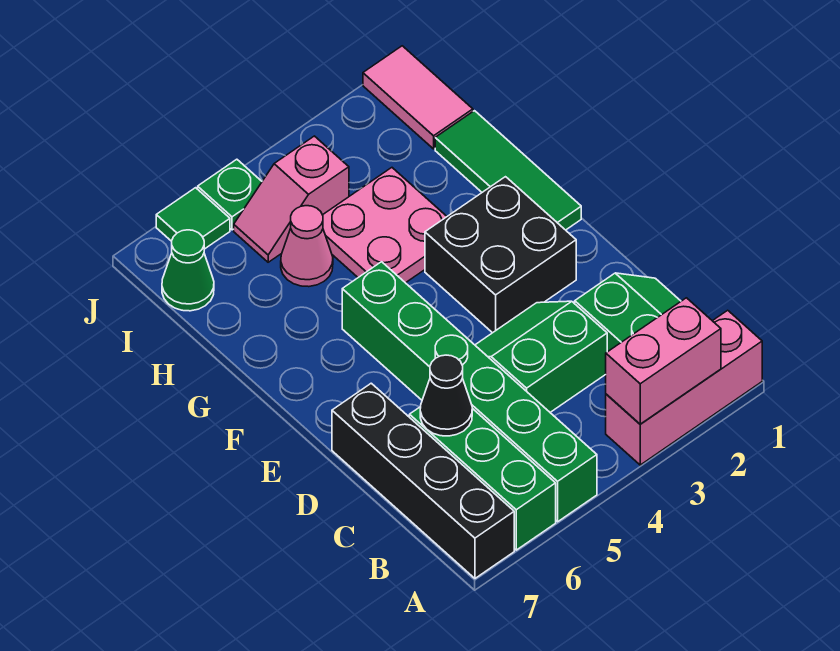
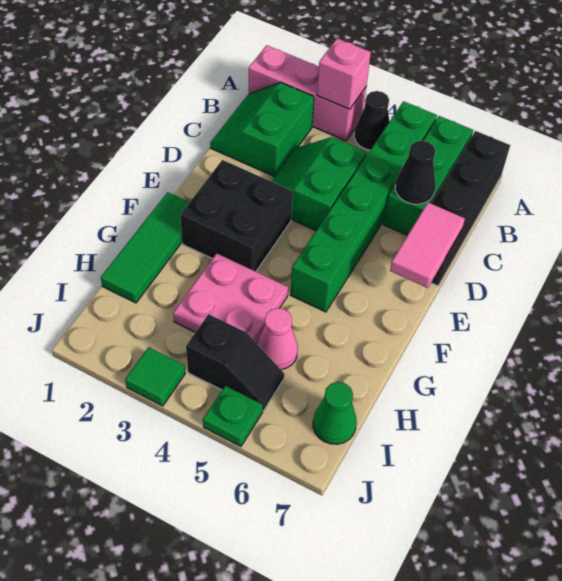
pink 1x2 brick [606,298,721,424] -> pink 1x1 brick [317,38,371,109]
none -> black 1x1 cone [354,91,390,150]
green 2x2 slope [475,301,607,412] -> green 2x2 slope turned to [272,137,367,231]
pink 1x2 tile [363,46,473,149] -> pink 1x2 tile moved to [390,202,465,288]
pink 1x2 slope [234,136,349,262] -> black 1x2 slope [186,314,284,411]
green 1x1 tile [156,188,230,249] -> green 1x1 tile moved to [125,347,185,406]

